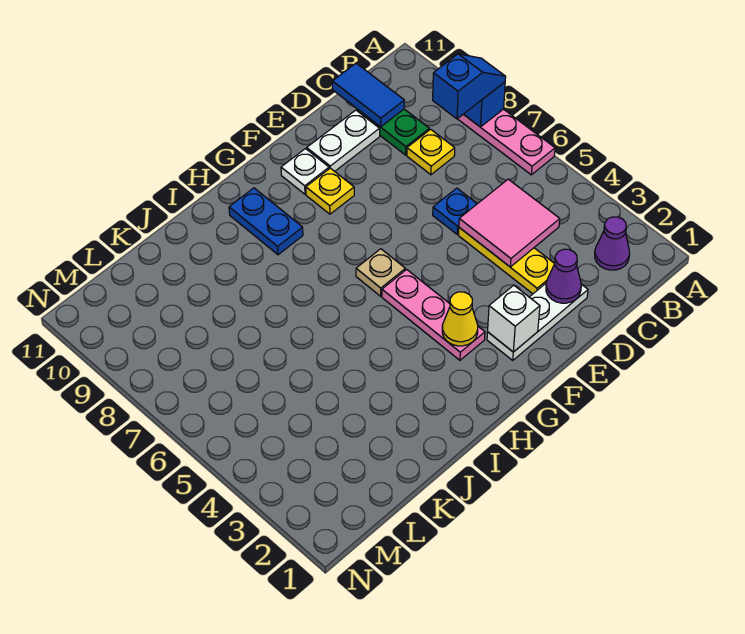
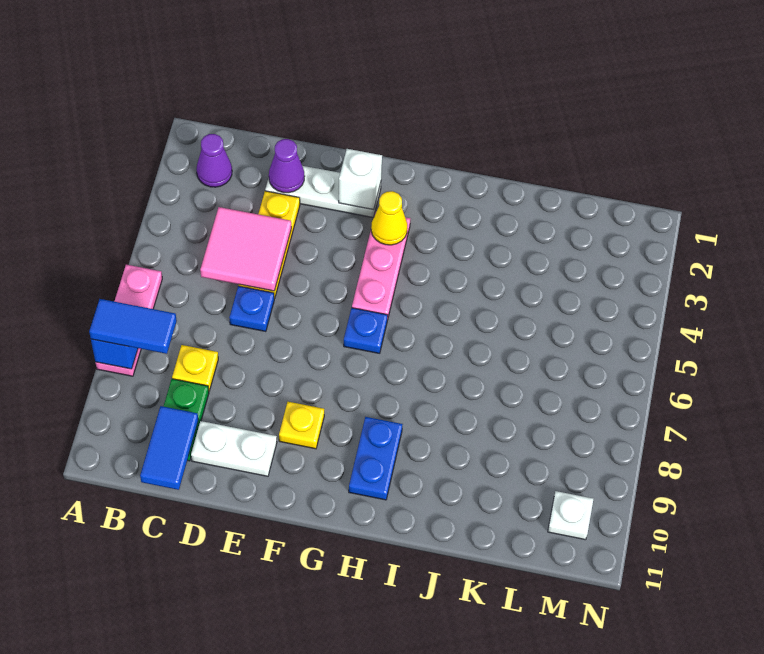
blue 1x2 slope [433,54,506,119] -> blue 1x2 tile [89,299,177,354]
white 1x1 plate [281,149,329,194] -> white 1x1 plate moved to [548,491,593,540]
tan 1x1 plate [356,249,405,296] -> blue 1x1 plate [344,308,388,353]

